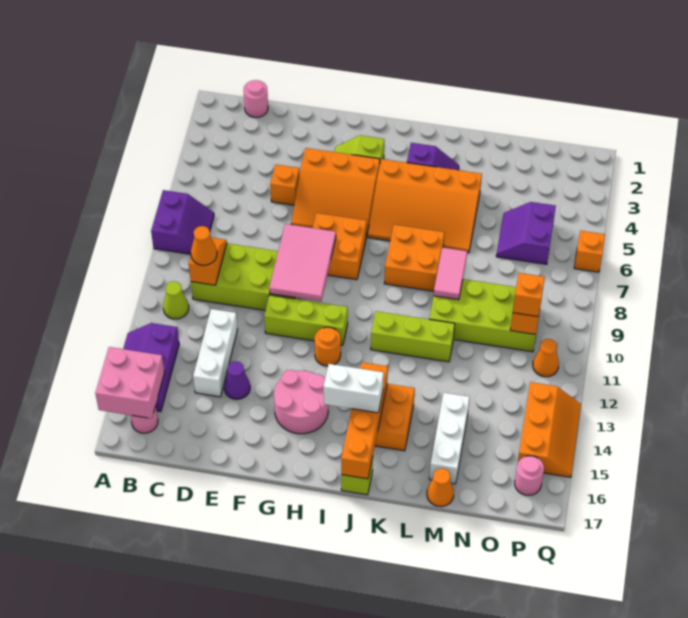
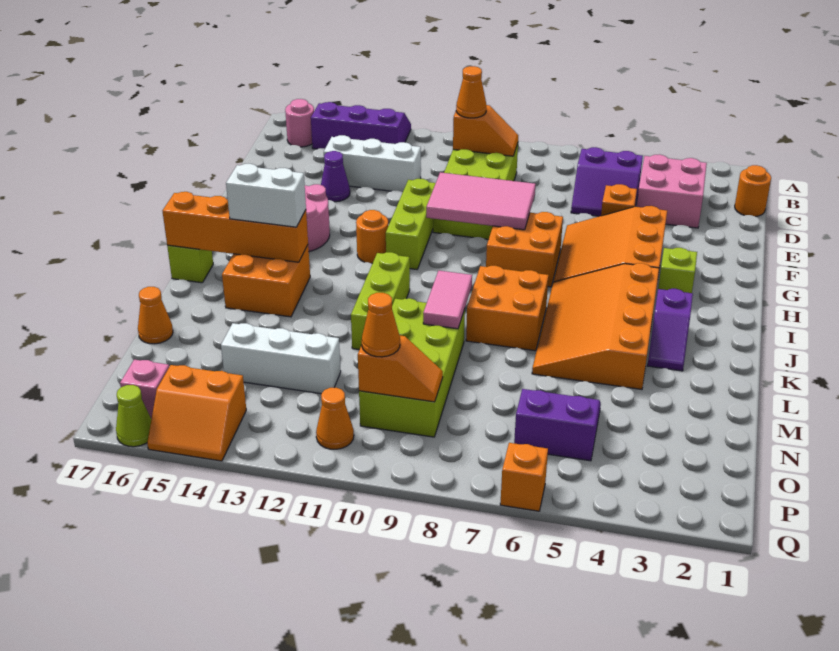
purple 2x2 slope [151,190,214,254] -> purple 2x2 slope moved to [571,147,643,216]
pink 2x2 brick [95,347,165,419] -> pink 2x2 brick moved to [637,154,707,228]
lime 1x1 cone [163,281,189,319] -> lime 1x1 cone moved to [116,385,151,447]
pink 1x1 round brick [244,80,268,117] -> orange 1x1 round brick [735,165,771,216]
white 1x2 brick [323,364,384,413] -> white 1x2 brick turned to [226,164,306,227]
pink 1x2 tile [434,248,467,300] -> pink 1x2 tile turned to [423,271,472,329]
white 1x3 brick [429,393,470,484] -> white 1x3 brick moved to [221,323,341,394]
orange 1x1 brick [513,273,545,317] -> orange 1x1 cone [362,293,400,357]
orange 2x3 slope [517,382,581,477] -> orange 2x2 slope [147,365,246,461]
pink 1x1 round brick [515,456,544,495] -> pink 1x1 brick [120,360,169,419]

